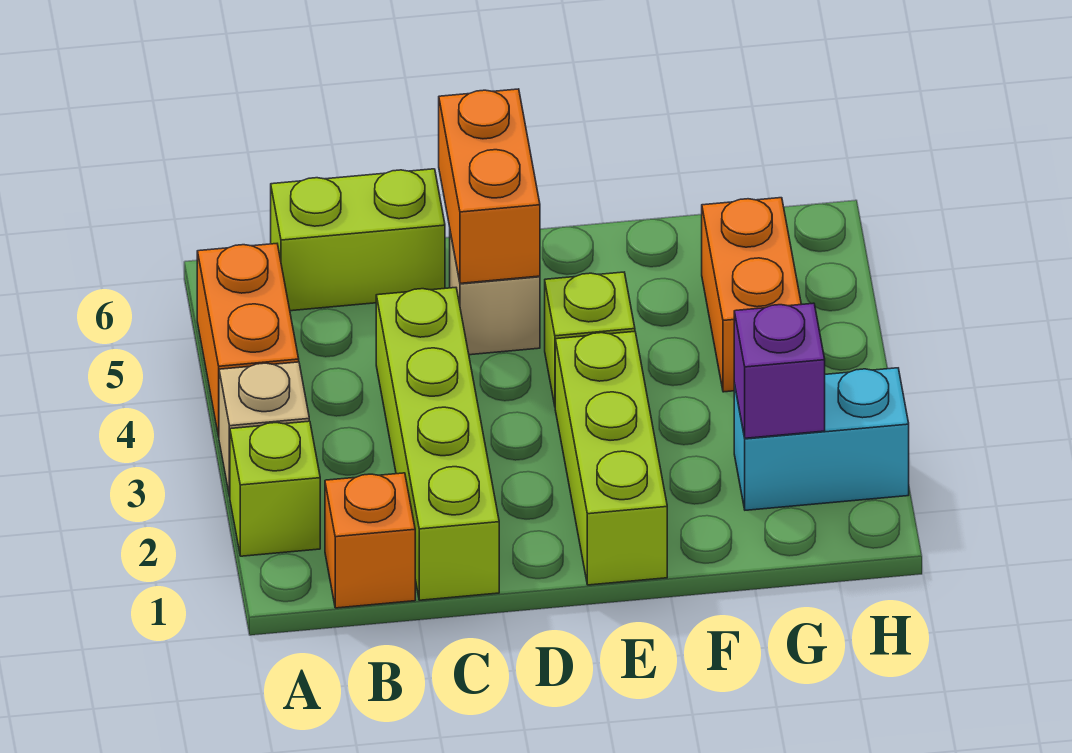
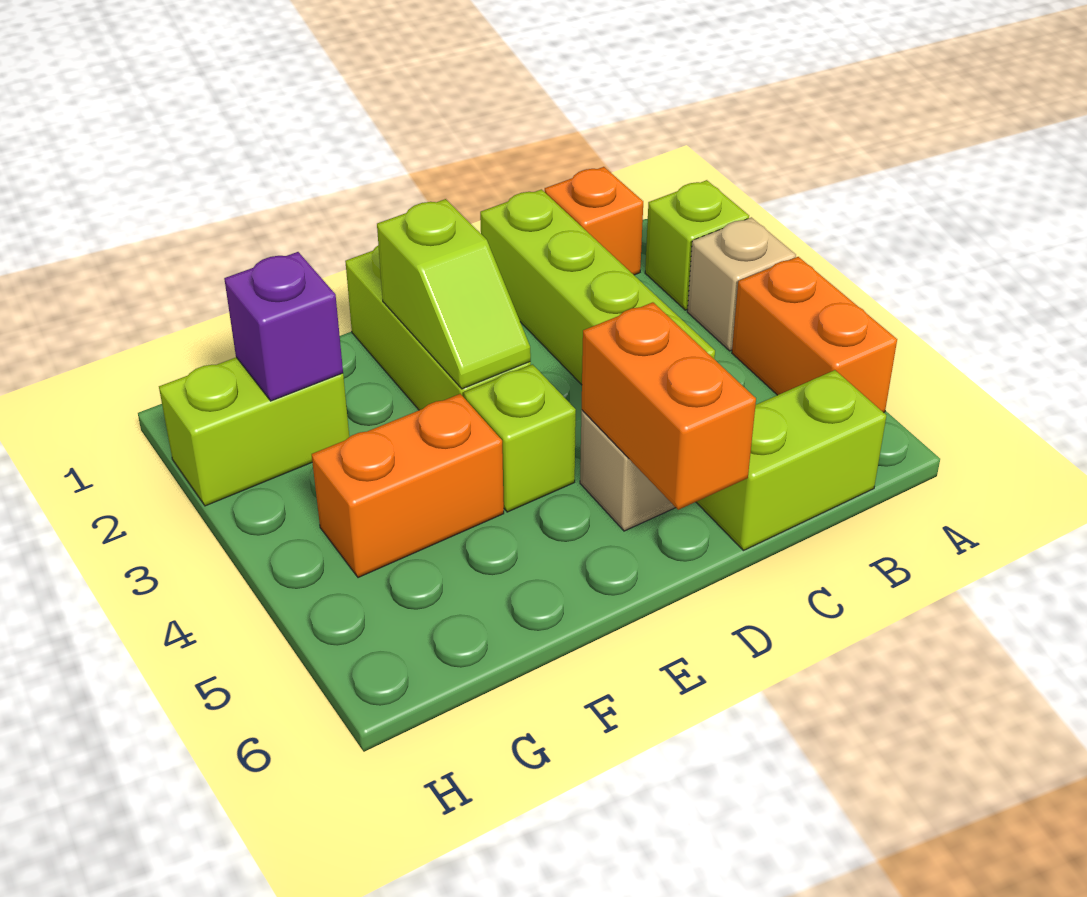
none -> lime 1x2 slope [377,199,531,389]
cyan 1x2 brick [734,368,909,510] -> lime 1x2 brick [159,357,349,506]
orange 1x2 brick [702,198,801,392] -> orange 1x2 brick turned to [312,394,504,578]

